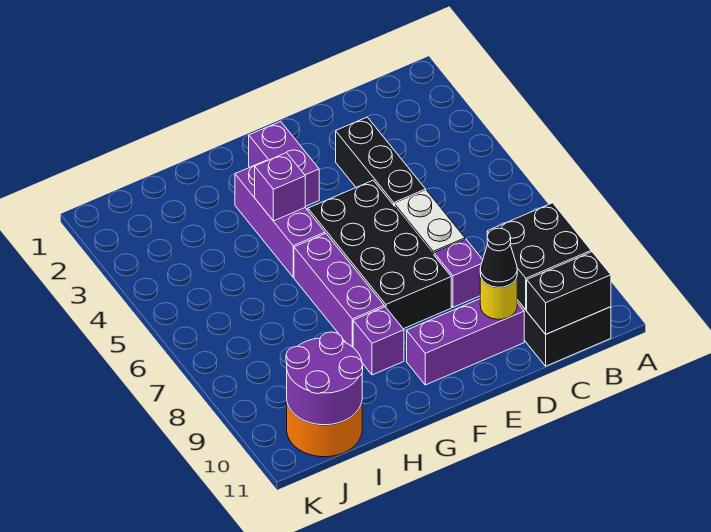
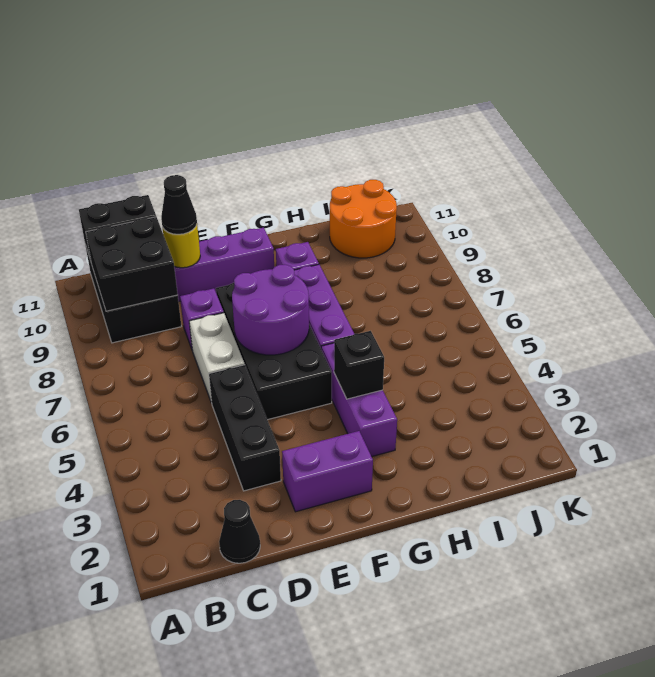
none -> black 1x1 cone [219,500,260,563]
purple 1x2 brick [249,121,319,206] -> purple 1x2 brick turned to [282,431,373,512]
purple 1x1 brick [255,153,305,221] -> black 1x1 brick [334,331,384,399]
purple 2x2 round brick [286,332,363,425] -> purple 2x2 round brick moved to [232,264,309,355]

